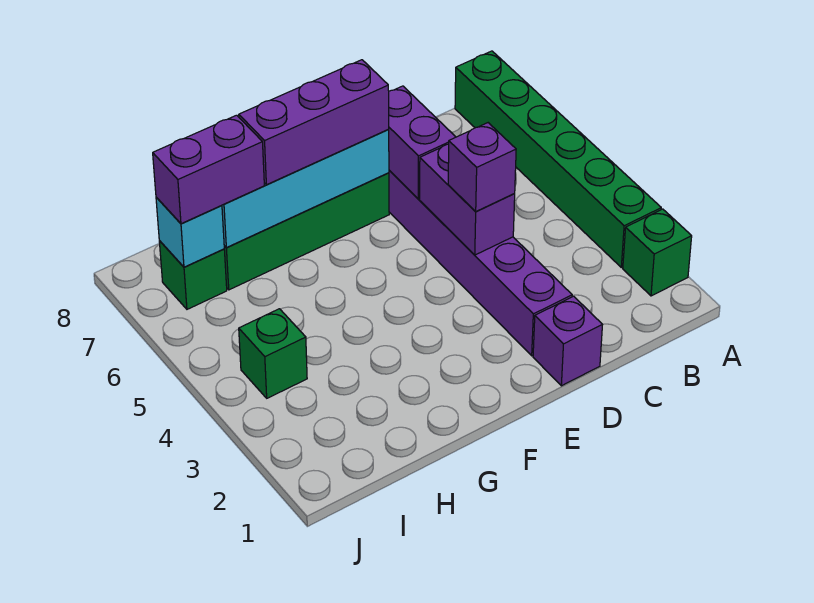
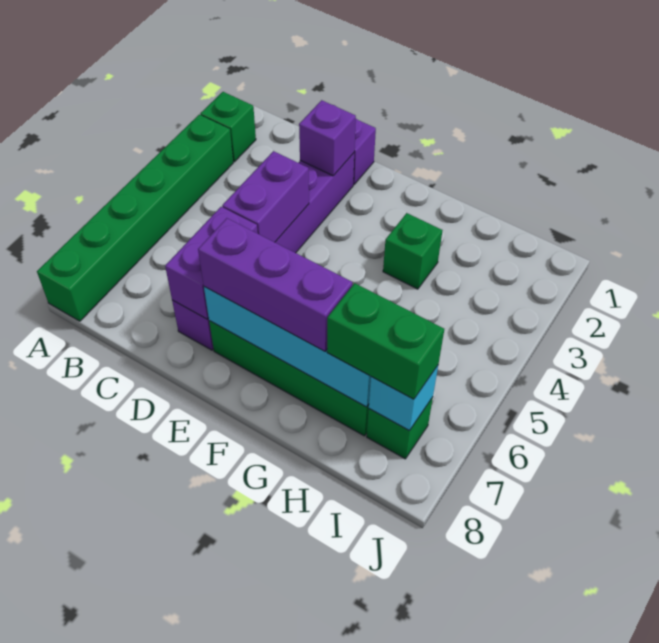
purple 1x1 brick [448,123,516,212] -> purple 1x1 brick moved to [299,100,356,176]
purple 1x2 brick [153,115,264,224] -> green 1x2 brick [327,283,444,399]
green 1x1 brick [239,309,307,398] -> green 1x1 brick moved to [383,213,443,289]

